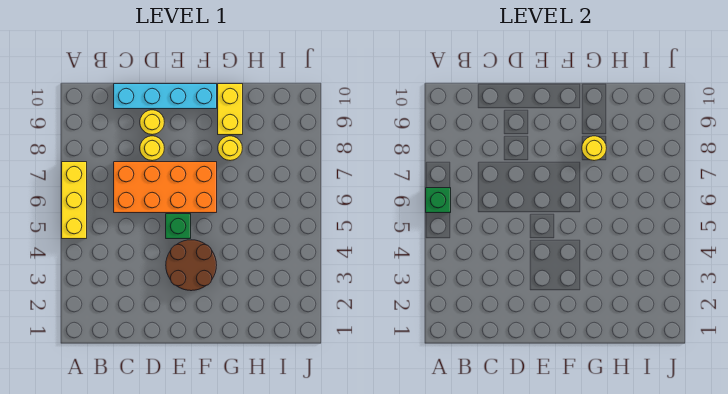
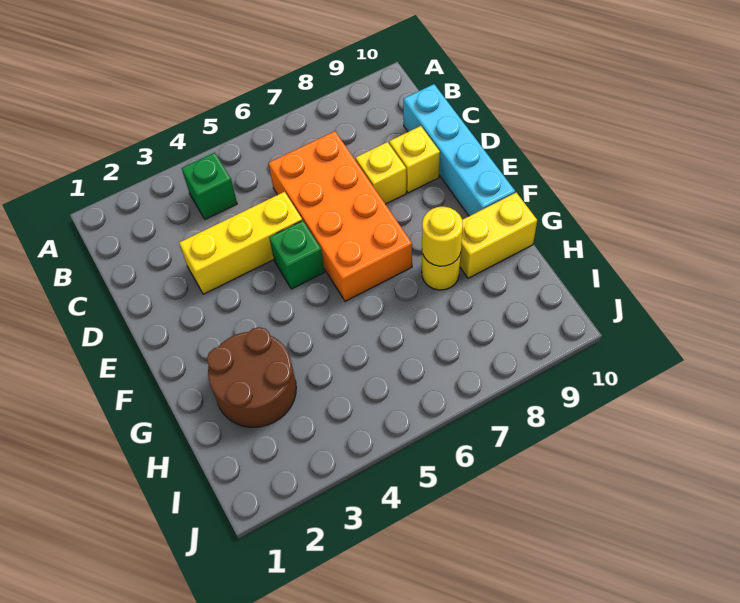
yellow 1x3 brick [62,162,87,239] -> yellow 1x3 brick moved to [179,192,302,294]
green 1x1 brick [426,188,451,213] -> green 1x1 brick moved to [182,153,237,220]
yellow 1x1 round brick [140,136,164,161] -> yellow 1x1 brick [355,142,406,204]
yellow 1x1 round brick [140,110,164,135] -> yellow 1x1 brick [389,126,440,193]
brown 2x2 round brick [166,240,217,291] -> brown 2x2 round brick moved to [207,327,296,427]

